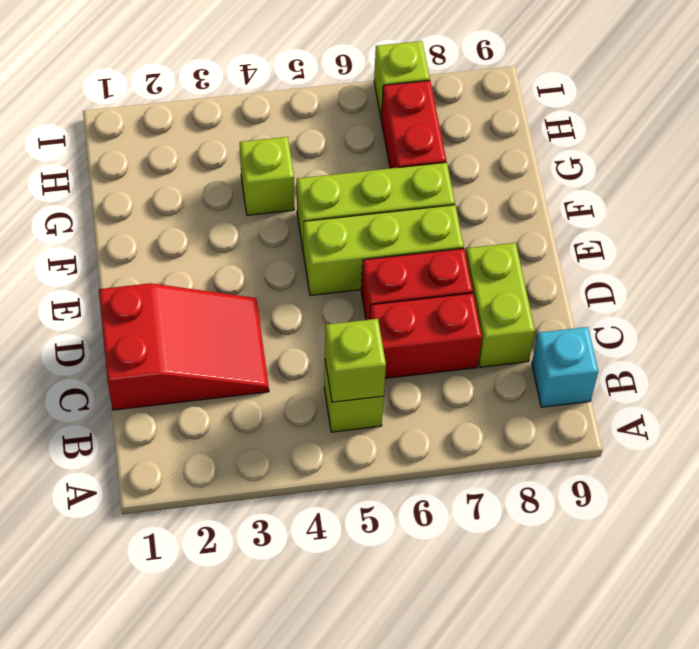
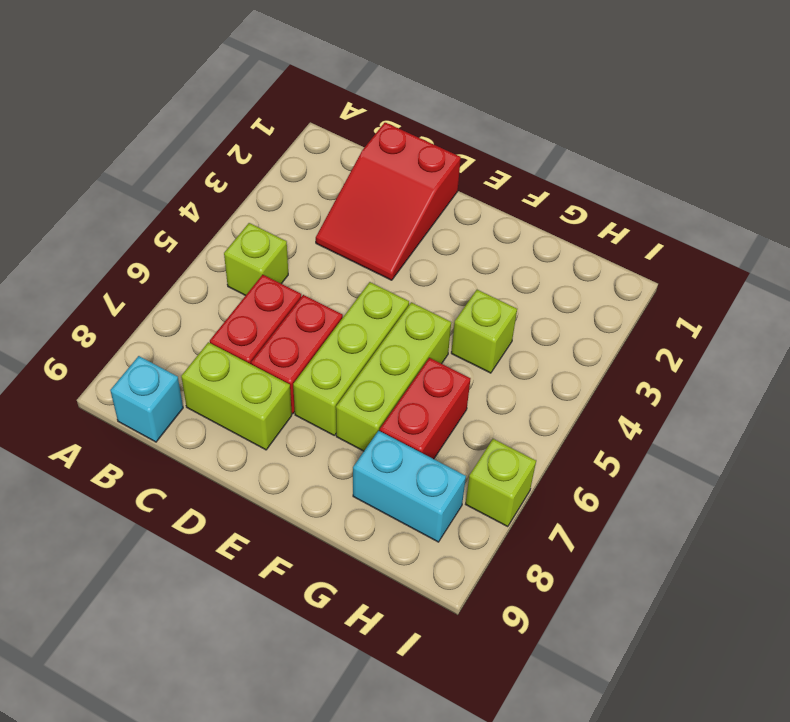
lime 1x1 brick [325,319,386,402] -> none
red 1x2 brick [381,81,446,168] -> red 1x2 brick turned to [380,358,471,459]
none -> cyan 1x2 brick [353,431,466,542]

